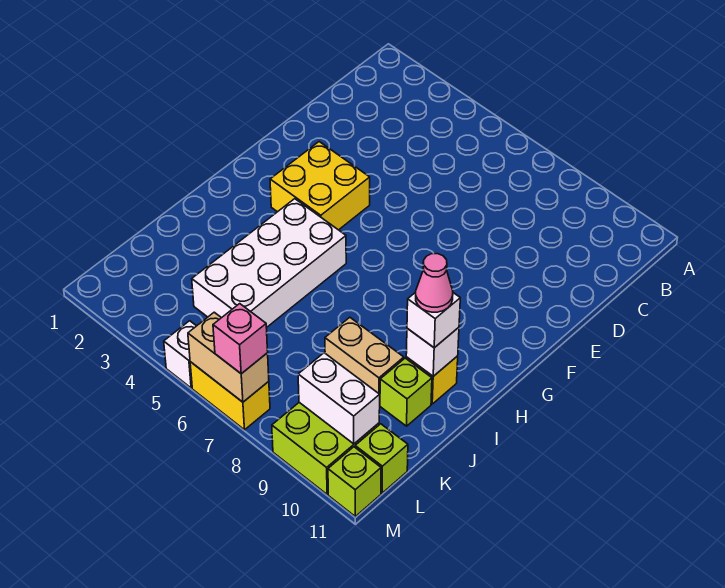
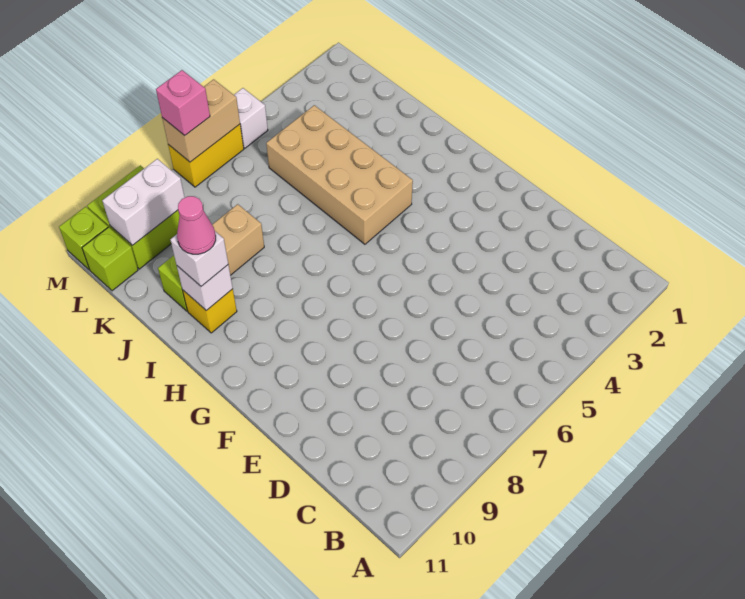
yellow 2x2 brick [270,142,370,230] -> none
white 2x4 brick [192,199,346,328] -> tan 2x4 brick [266,105,413,244]

